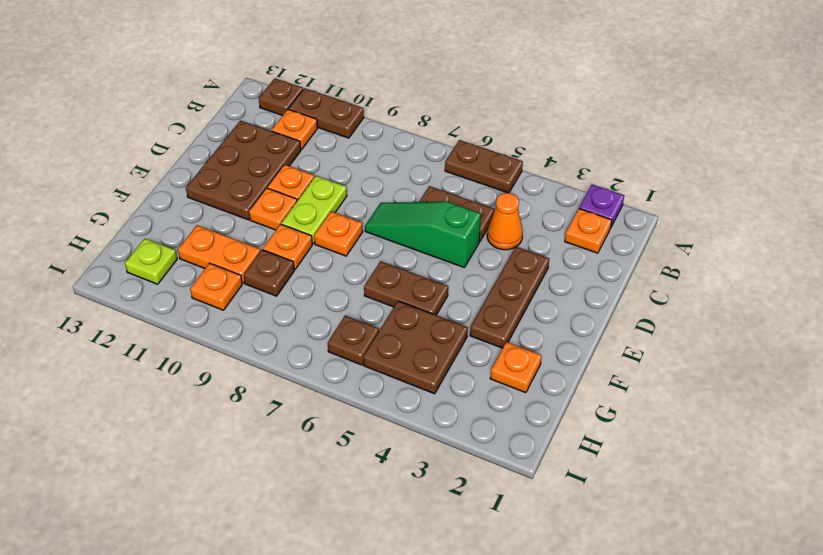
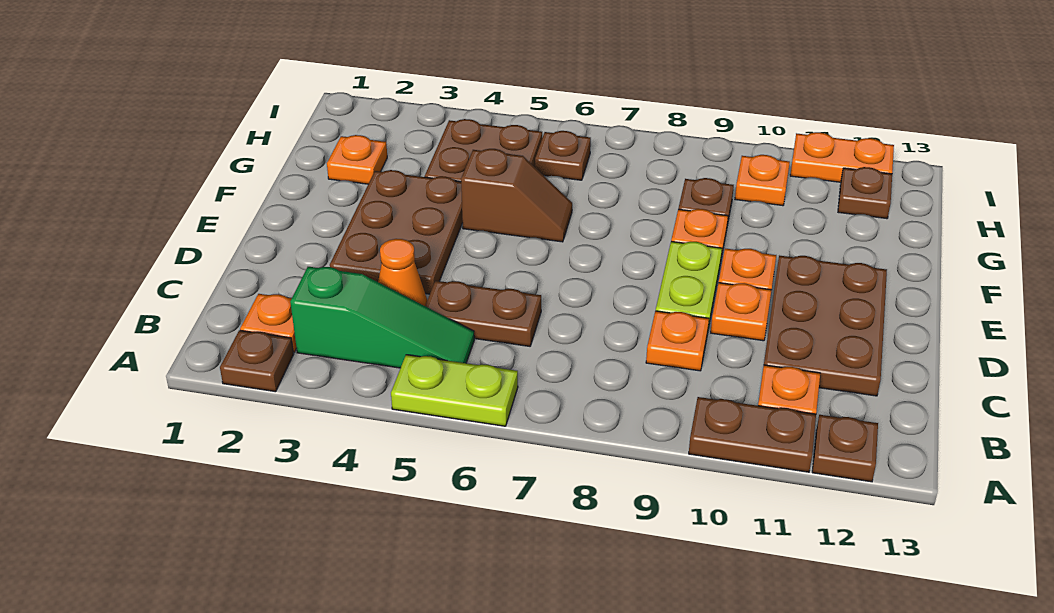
purple 1x1 plate [579,184,624,227] -> brown 1x1 plate [220,330,294,392]
brown 1x2 plate [445,140,523,193] -> lime 1x2 plate [391,355,518,426]
brown 1x3 plate [470,247,549,348] -> brown 2x3 plate [330,170,463,294]
green 1x3 slope [365,202,481,268] -> green 1x3 slope moved to [290,267,474,368]
orange 1x1 plate [314,211,363,256] -> orange 1x1 plate moved to [646,311,709,371]
brown 1x2 plate [364,261,448,315] -> brown 1x2 slope [461,149,572,242]
orange 1x2 plate [178,225,260,283] -> orange 1x2 plate moved to [790,132,894,182]
lime 1x1 plate [125,239,177,284] -> brown 1x1 plate [838,167,892,219]

